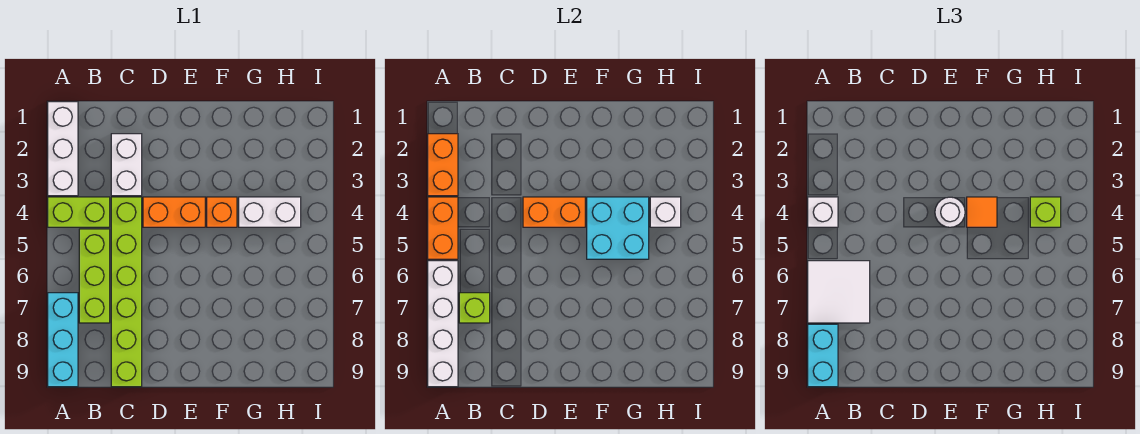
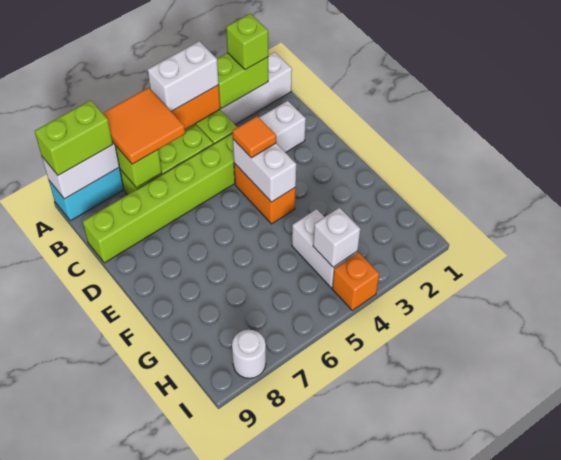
orange 1x2 brick [428,134,458,196] -> lime 1x2 brick [217,53,268,109]
white 1x1 brick [808,197,838,227] -> white 1x2 brick [148,41,219,112]
white 2x2 tile [808,261,870,323] -> orange 2x2 tile [103,88,185,164]
cyan 1x2 brick [808,324,838,387] -> lime 1x2 brick [35,100,113,175]
orange 1x2 brick [523,197,585,227] -> white 1x2 brick [233,139,296,202]
white 1x1 round brick [935,197,965,227] -> white 1x1 round brick moved to [232,330,266,378]
orange 1x1 brick [207,197,237,227] -> orange 1x1 brick moved to [332,252,379,310]
cyan 2x2 brick [587,197,649,259] -> none
orange 1x1 tile [967,197,997,227] -> orange 1x1 tile moved to [232,116,276,158]
lime 1x1 brick [1030,197,1061,227] -> lime 1x1 brick moved to [226,14,268,70]

